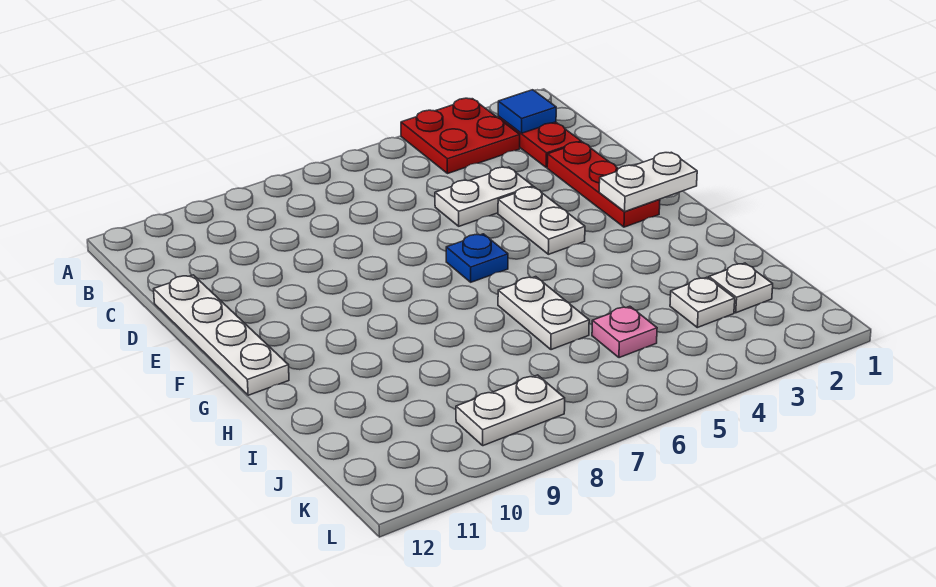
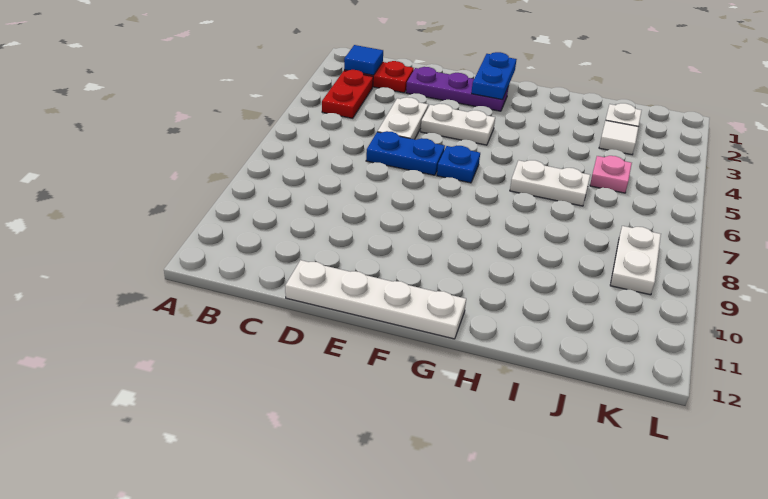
red 2x2 plate [401,98,520,174] -> red 1x2 plate [322,70,373,118]
red 1x3 plate [547,142,660,227] -> purple 1x3 plate [406,67,509,111]
none -> blue 1x2 plate [366,131,445,175]
white 1x2 plate [599,152,697,211] -> blue 1x2 plate [471,52,517,100]
white 1x1 plate [670,277,735,328] -> white 1x1 tile [599,120,638,155]

